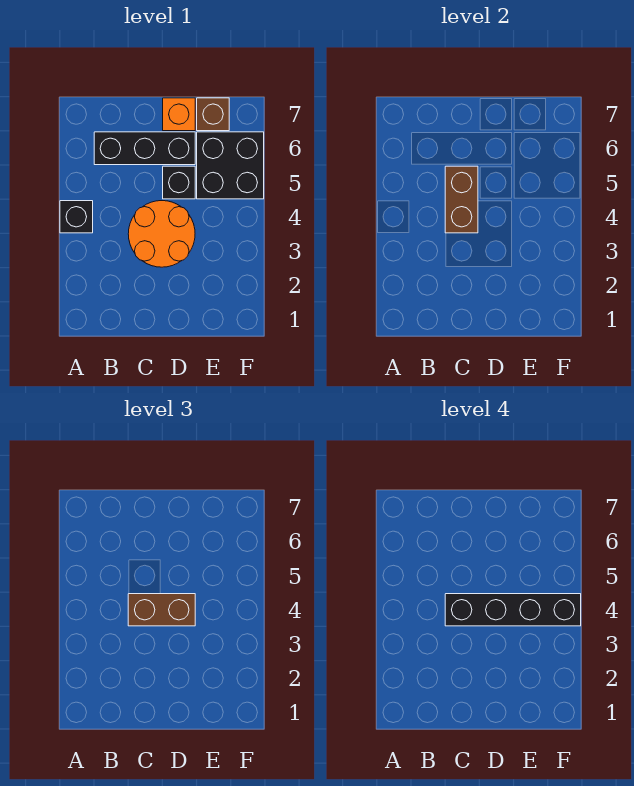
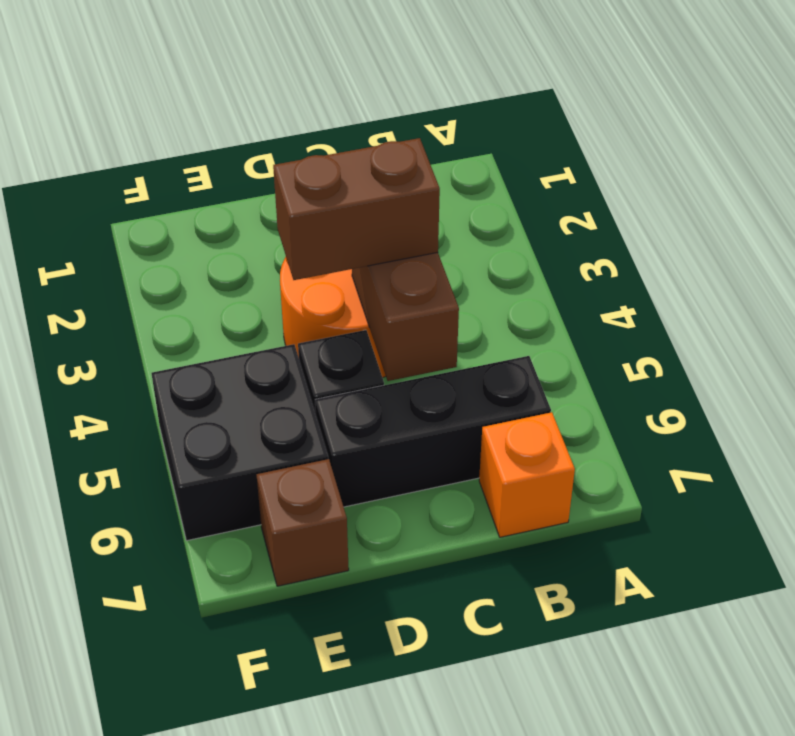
black 1x1 brick [60,201,93,233] -> none
black 1x4 brick [445,594,581,626] -> none
orange 1x1 brick [163,98,195,131] -> orange 1x1 brick moved to [479,412,575,537]

